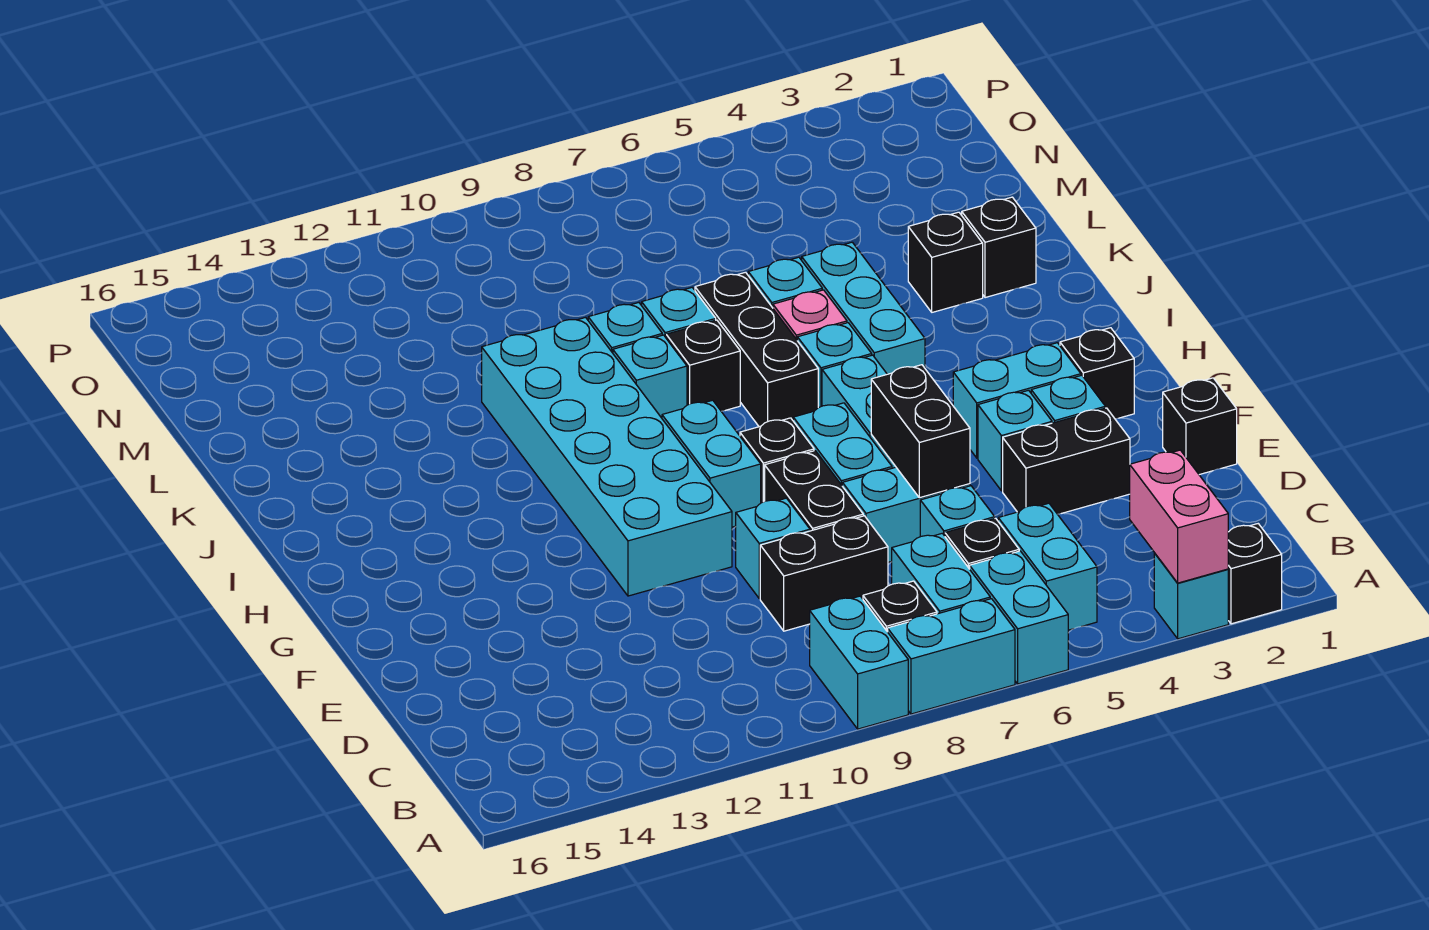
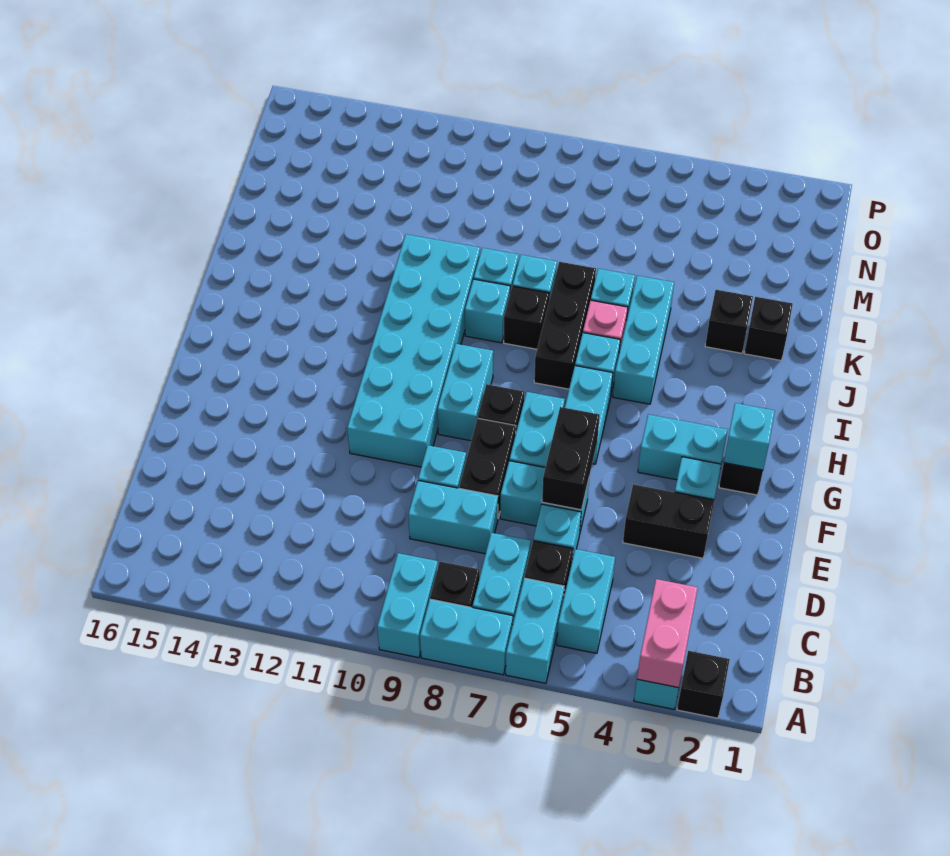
black 1x2 brick [760,516,888,631] -> cyan 1x2 brick [408,481,498,554]
black 1x1 brick [1163,378,1237,475] -> none
cyan 1x1 brick [978,390,1052,491] -> cyan 1x1 brick moved to [724,403,775,470]

